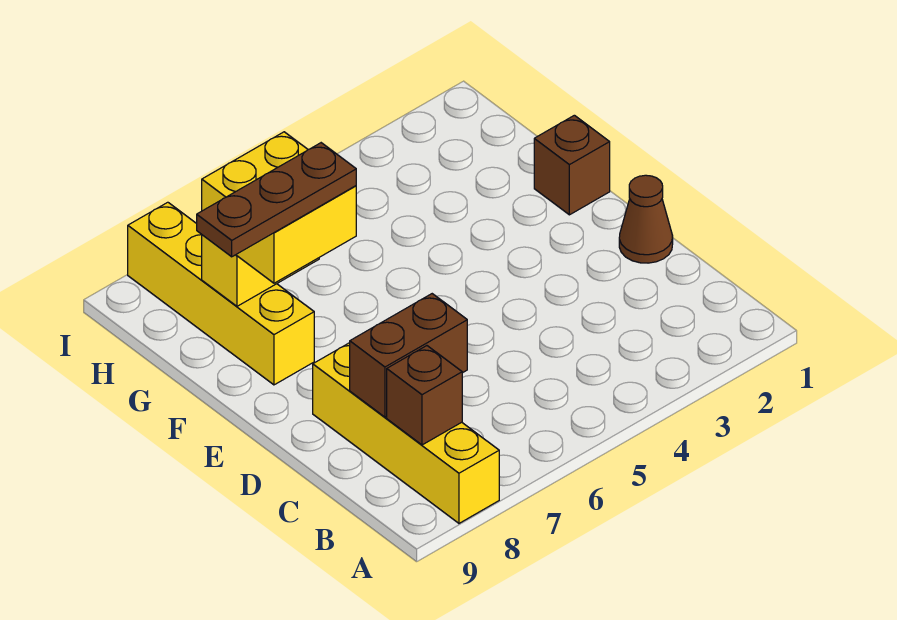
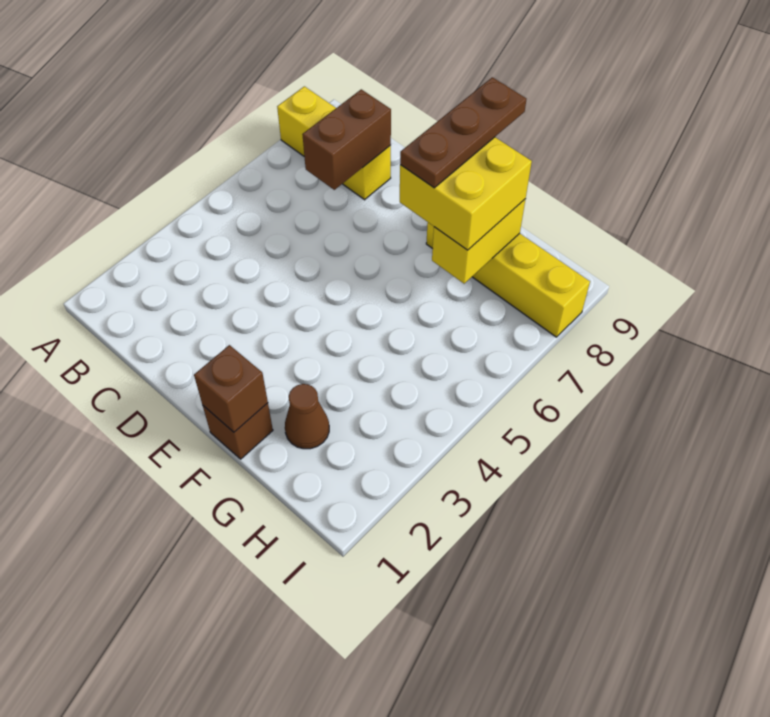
yellow 1x4 brick [313,343,499,523] -> yellow 1x3 brick [277,86,391,200]
brown 1x1 brick [387,346,462,445] -> brown 1x1 brick moved to [194,345,268,432]
brown 1x1 cone [619,175,673,263] -> brown 1x1 cone moved to [285,384,329,449]

